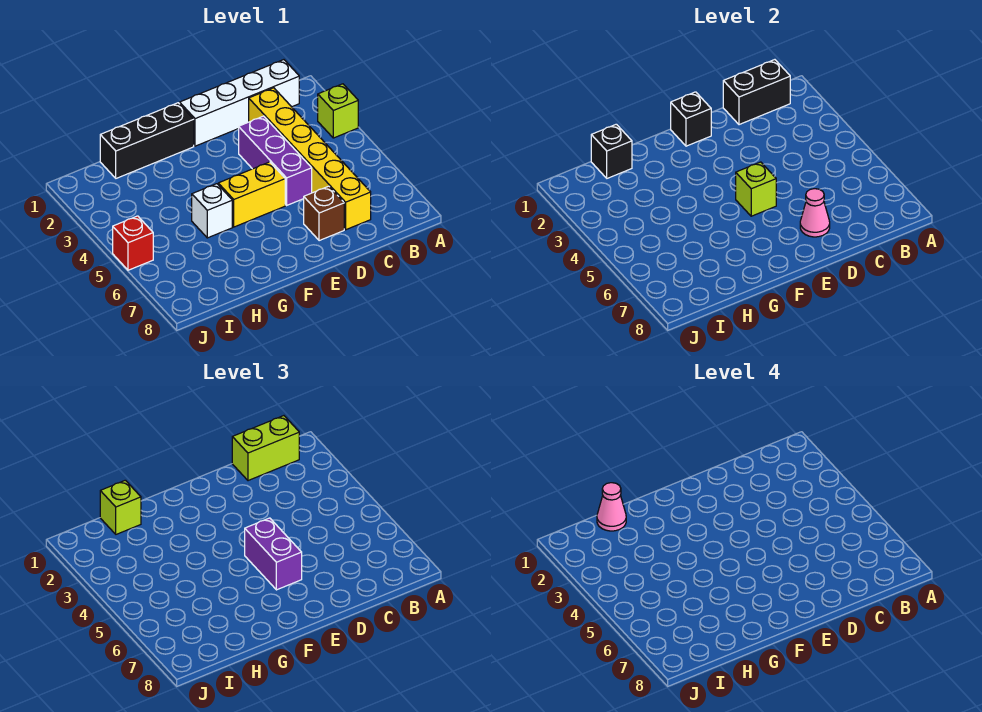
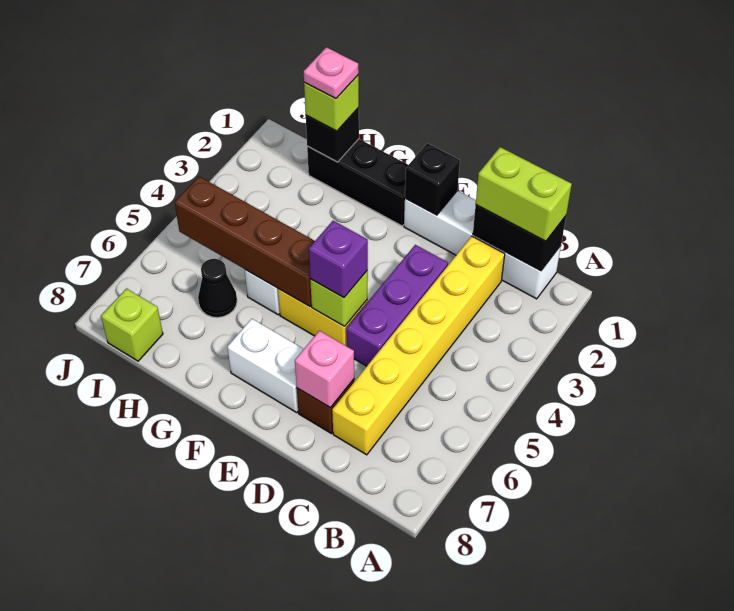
lime 1x1 brick [318,84,358,138] -> lime 1x1 brick moved to [101,289,163,361]
pink 1x1 cone [800,189,830,237] -> pink 1x1 brick [295,331,354,408]
purple 1x2 brick [245,518,302,590] -> purple 1x1 brick [309,221,368,298]
none -> white 1x2 brick [227,319,304,413]
none -> brown 1x4 brick [175,177,315,306]
pink 1x1 cone [597,483,626,531] -> pink 1x1 plate [304,47,359,99]
none -> black 1x1 cone [198,259,237,318]
red 1x1 brick [113,216,153,270] -> none

